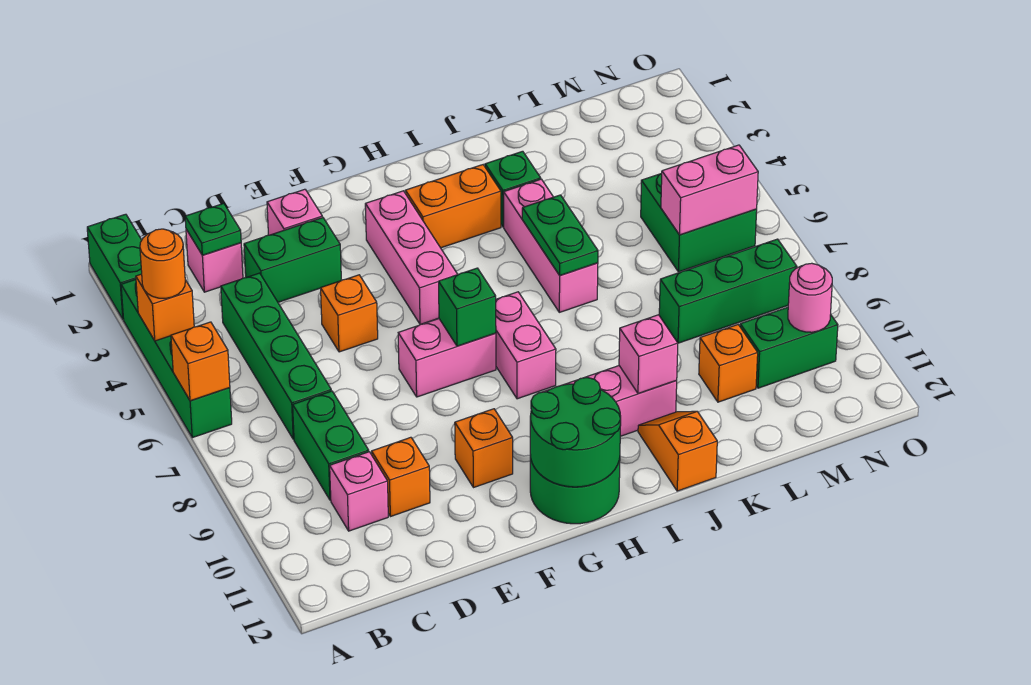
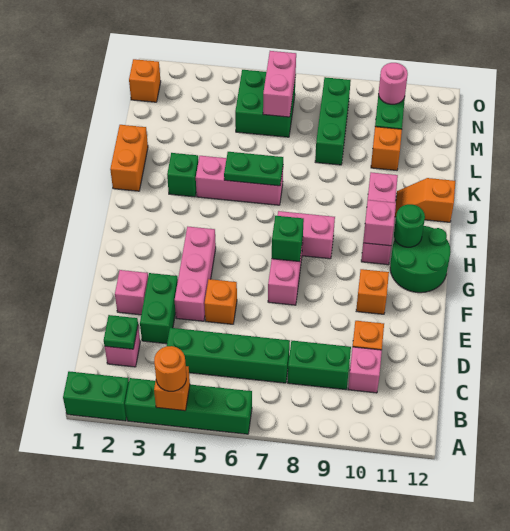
orange 1x1 brick [171,322,230,401] -> orange 1x1 brick moved to [129,59,161,102]
pink 1x3 brick [365,191,458,324] -> pink 1x3 brick turned to [175,227,216,321]
green 2x2 round brick [530,378,621,487] -> green 1x1 round brick [394,204,425,247]
orange 1x2 brick [406,165,501,248] -> orange 1x2 brick moved to [110,125,148,191]
pink 1x1 brick [619,315,678,394] -> pink 1x1 brick moved to [363,200,396,246]

